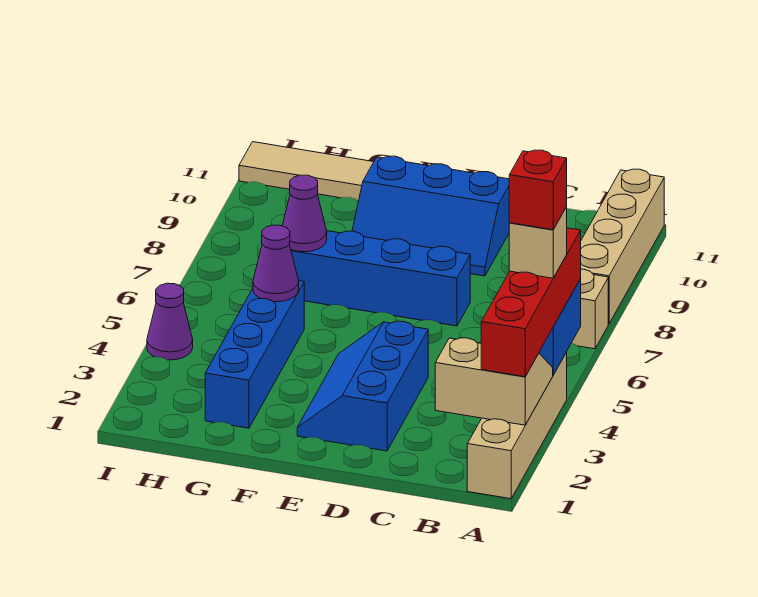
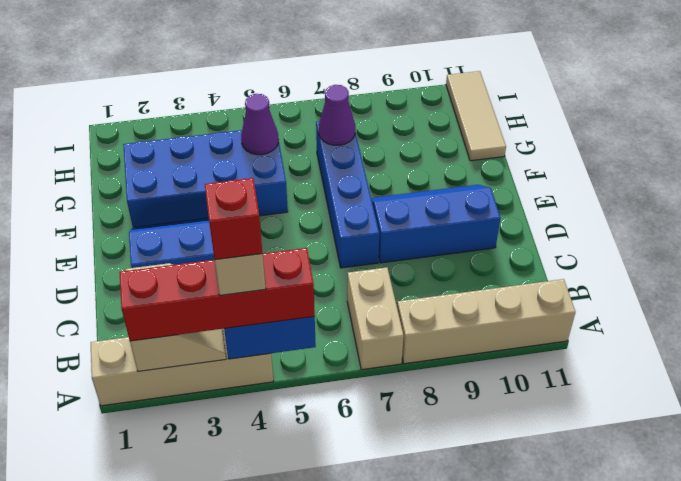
blue 2x3 slope [352,156,509,276] -> blue 2x3 slope turned to [371,185,501,263]
blue 1x4 brick [205,281,304,428] -> blue 2x4 brick [123,128,288,227]
purple 1x1 cone [147,283,193,360] -> none

